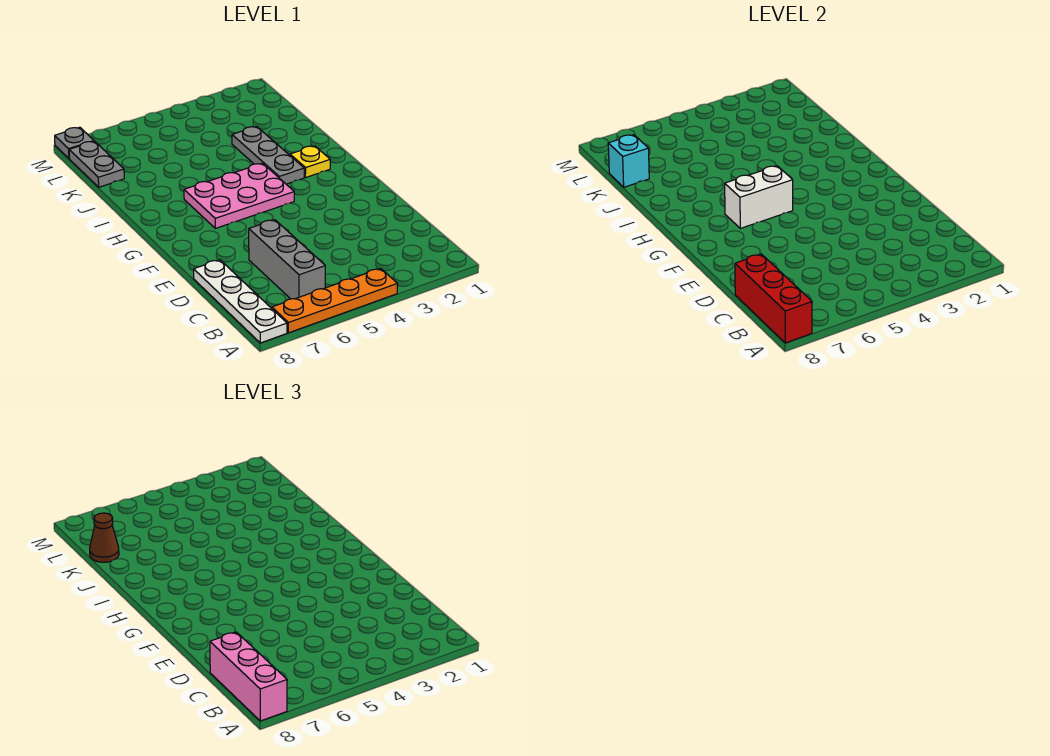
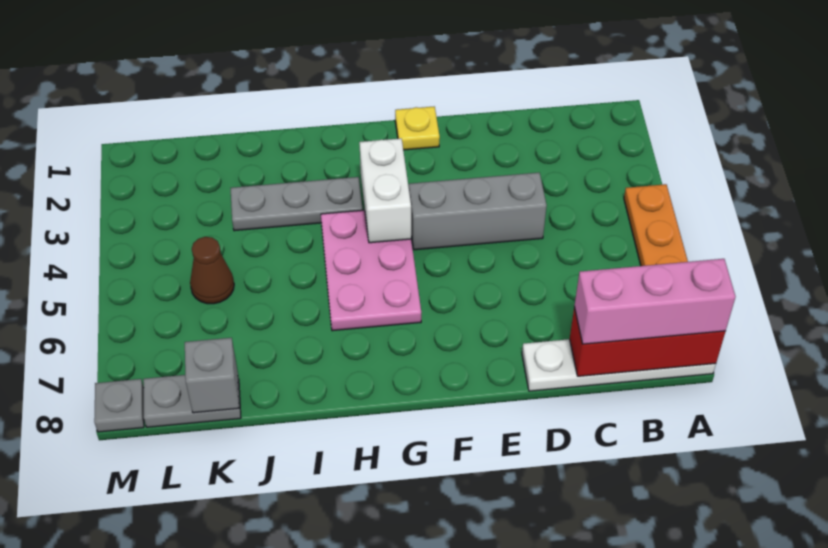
grey 1x3 brick [249,220,325,299] -> grey 1x3 brick moved to [409,173,547,250]
white 1x2 brick [725,166,793,228] -> white 1x2 brick moved to [359,138,411,243]
yellow 1x1 plate [290,146,330,178] -> yellow 1x1 plate moved to [395,107,440,150]
cyan 1x1 brick [608,135,649,187] -> grey 1x1 brick [185,338,239,413]
brown 1x1 cone [90,513,119,562] -> brown 1x1 cone moved to [190,237,234,304]

